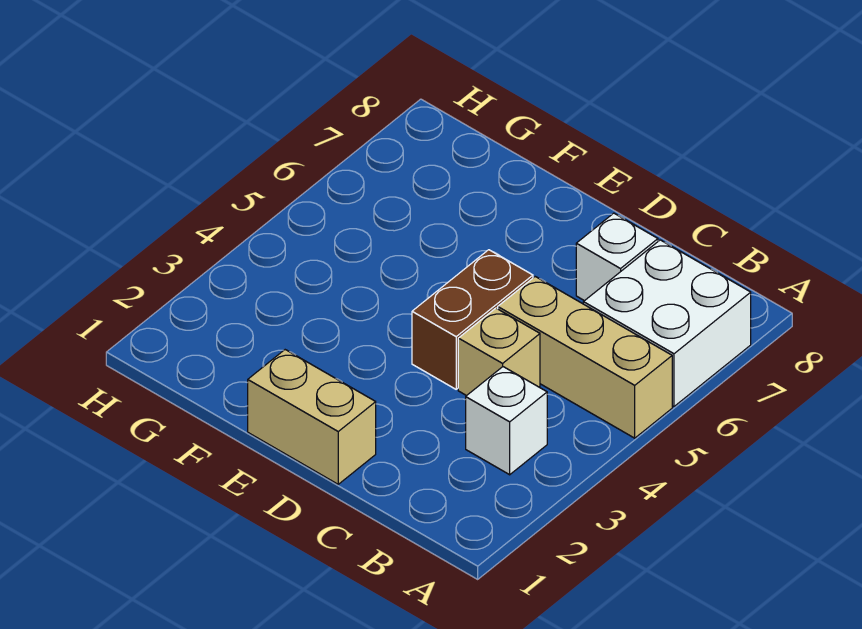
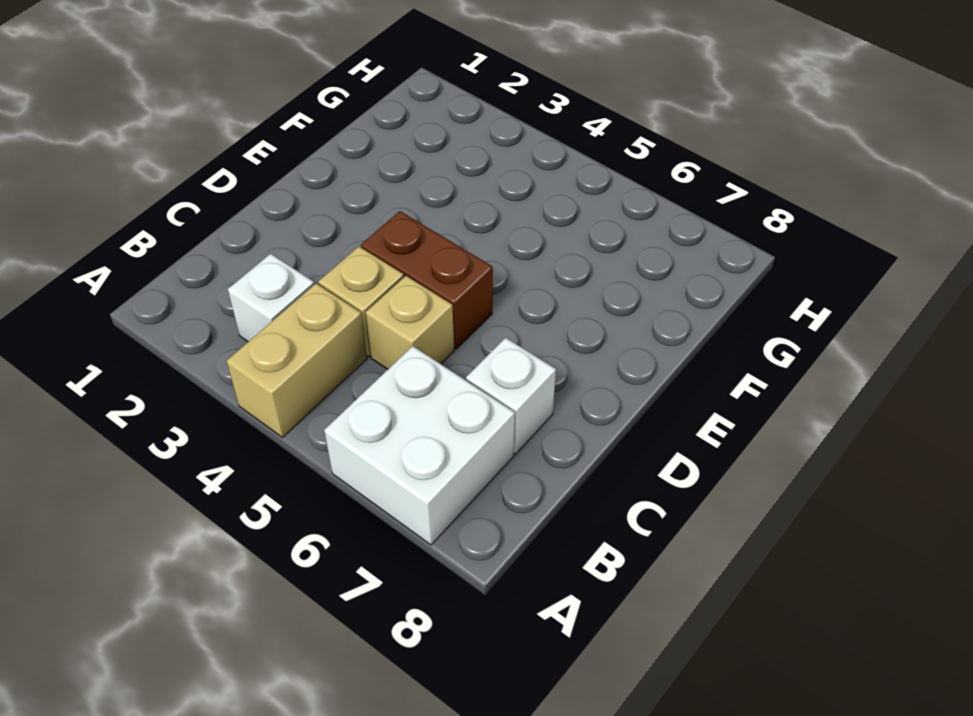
tan 1x3 brick [498,277,672,438] -> tan 1x1 brick [366,276,454,369]
tan 1x2 brick [248,350,376,484] -> tan 1x2 brick moved to [227,283,367,437]

